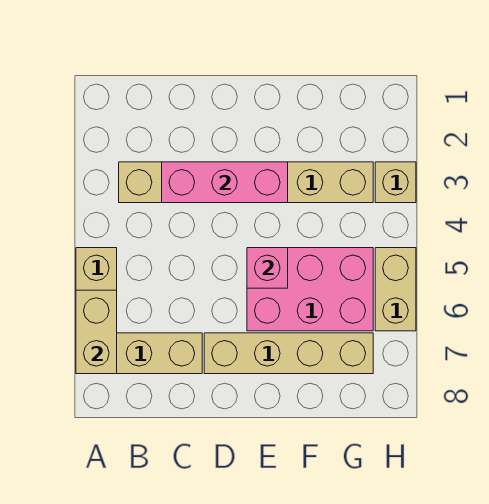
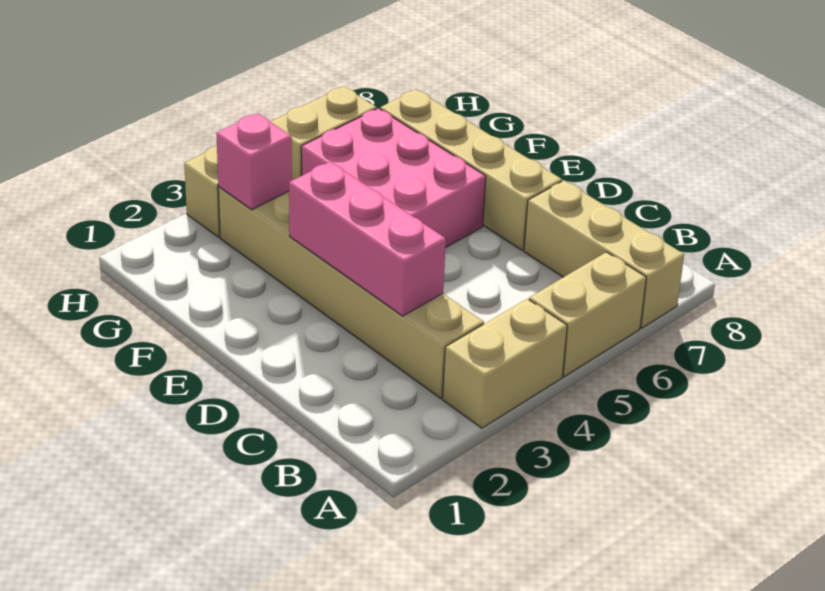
tan 1x2 brick [76,290,117,374] -> tan 1x2 brick moved to [443,299,567,428]
pink 1x1 brick [247,248,288,288] -> pink 1x1 brick moved to [216,113,292,210]

